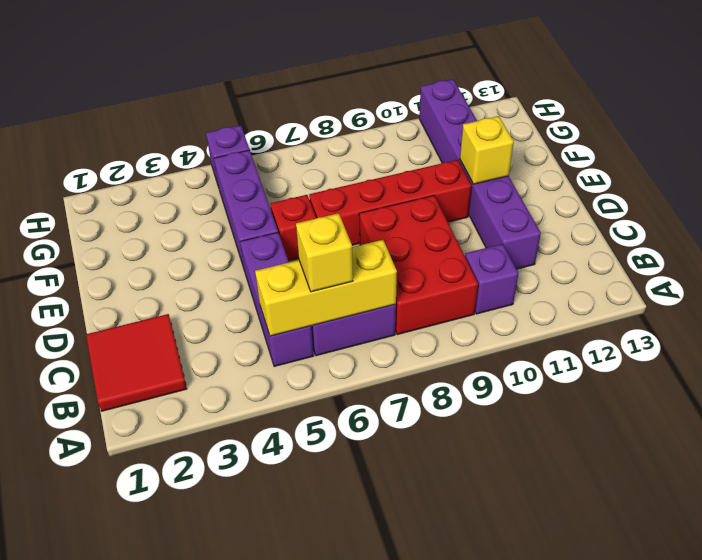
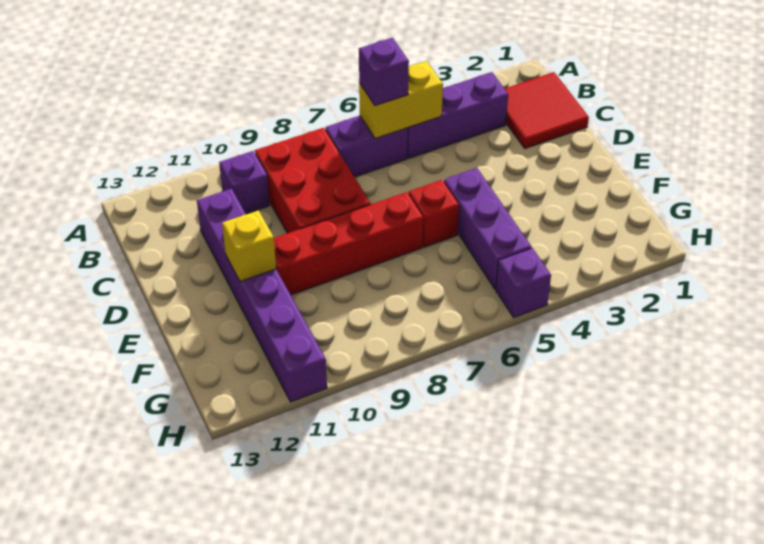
purple 1x3 brick [240,233,314,367] -> purple 1x3 brick turned to [407,72,508,158]
yellow 1x3 brick [255,240,397,336] -> yellow 1x2 brick [359,61,443,139]
yellow 1x1 brick [296,213,353,292] -> purple 1x1 brick [359,38,409,106]

